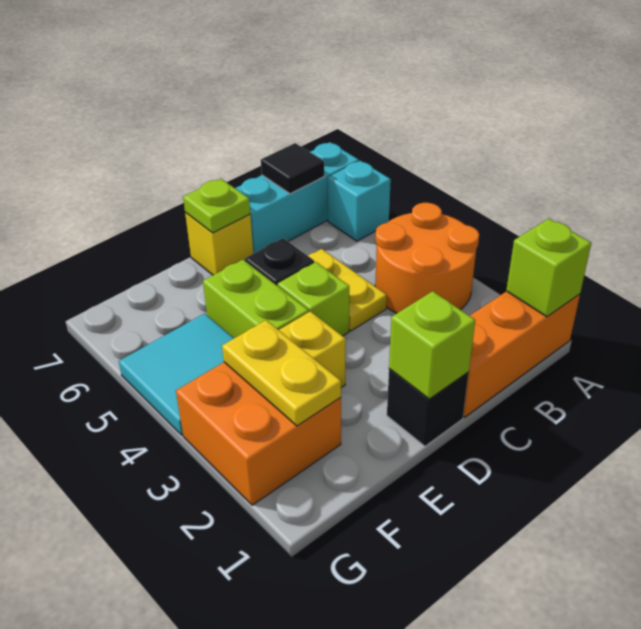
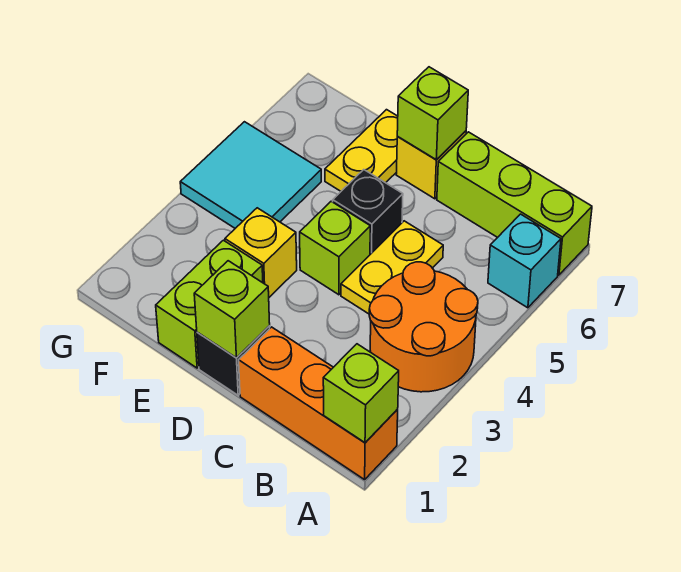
cyan 1x3 brick [235,142,359,254] -> lime 1x3 brick [437,132,592,275]
black 1x1 tile [261,143,324,194] -> none
lime 1x1 plate [183,179,250,233] -> lime 1x1 brick [397,67,468,160]
lime 1x2 brick [203,260,309,338] -> lime 1x2 brick moved to [156,240,263,368]
orange 2x2 brick [176,362,341,505] -> none
yellow 1x2 plate [222,320,341,426] -> yellow 1x2 plate moved to [325,110,398,191]

